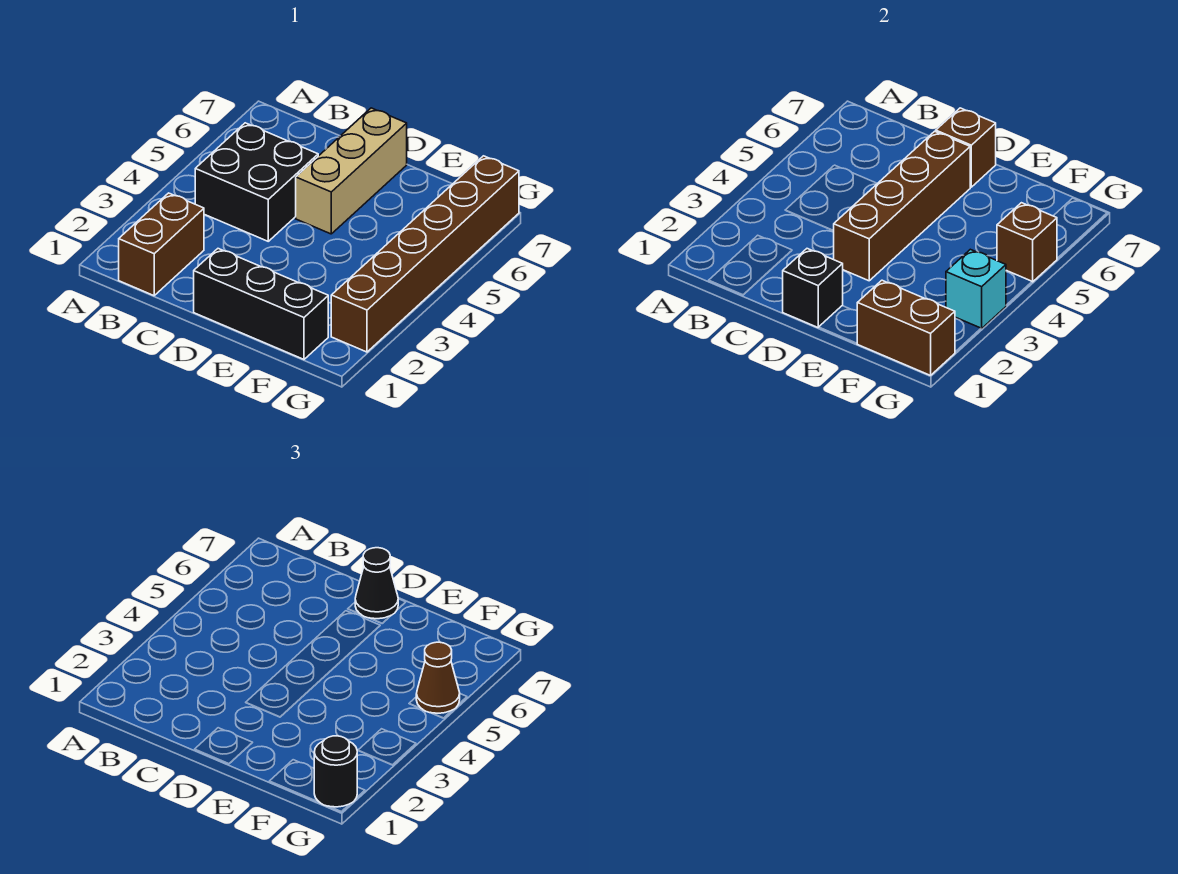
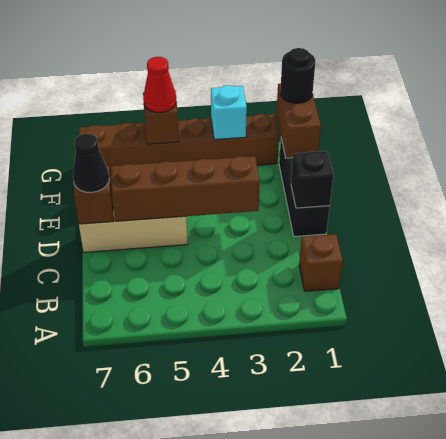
brown 1x2 brick [119,193,204,296] -> brown 1x1 brick [299,234,343,291]
black 2x2 brick [195,123,318,241] -> none
brown 1x1 cone [416,642,460,713] -> red 1x1 cone [143,57,176,112]

